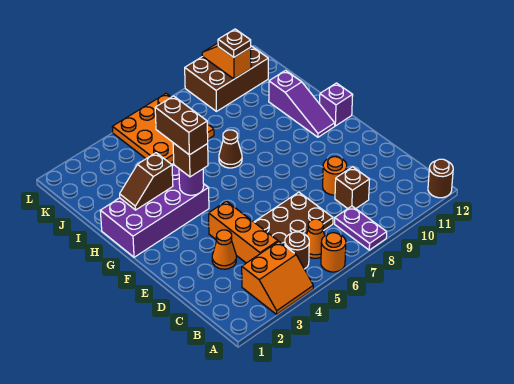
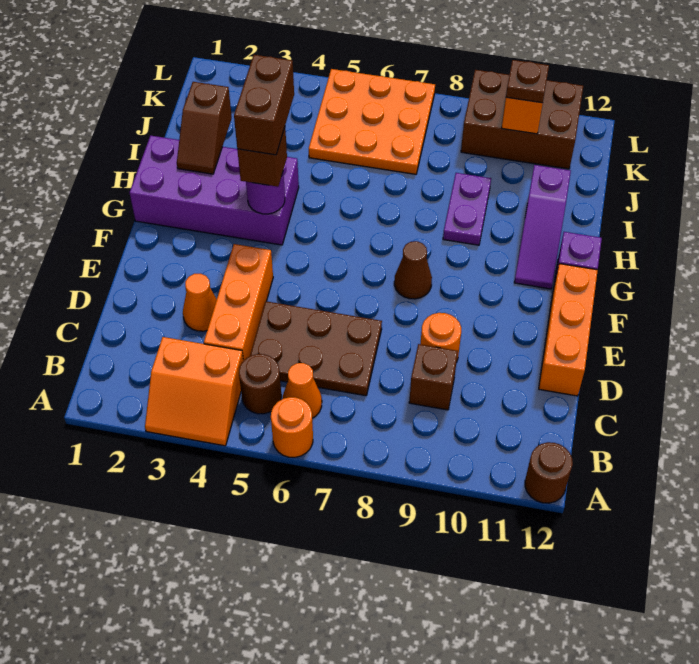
purple 1x2 plate [335,206,387,250] -> purple 1x2 plate moved to [443,173,491,245]
none -> orange 1x3 brick [539,264,598,396]
brown 1x2 slope [120,153,173,210] -> brown 1x2 slope turned to [177,82,232,174]
brown 1x1 cone [219,130,242,168] -> brown 1x1 cone moved to [394,241,432,299]

